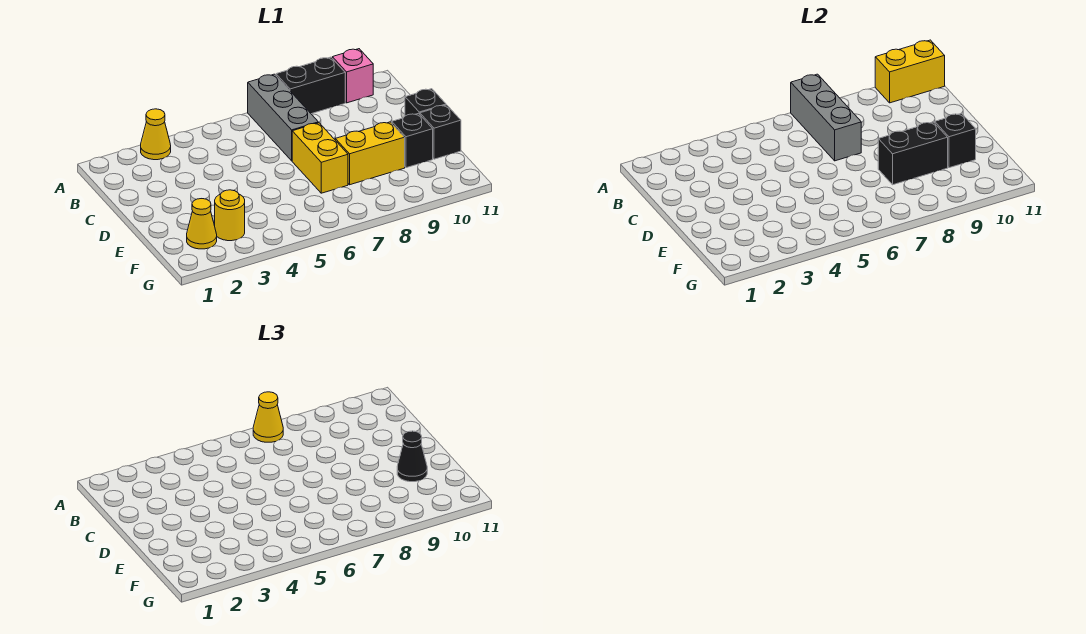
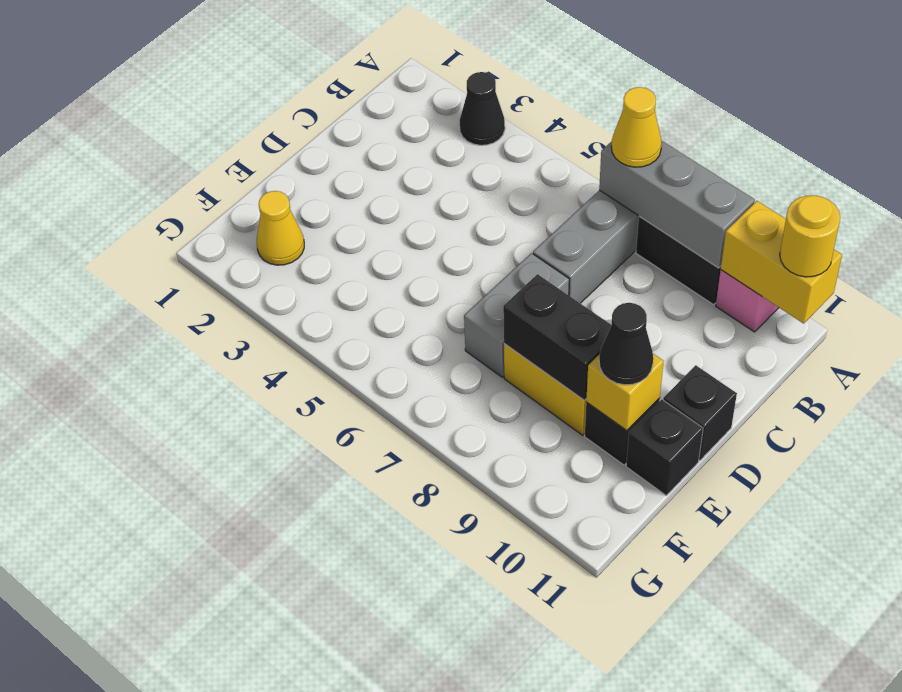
yellow 1x1 cone [141,109,171,160] -> black 1x1 cone [460,72,505,145]
grey 1x3 brick [791,74,861,161] -> grey 1x3 brick turned to [599,140,755,268]
yellow 1x2 brick [292,123,348,193] -> grey 1x2 brick [464,253,569,377]
black 1x1 brick [935,113,976,168] -> yellow 1x1 brick [586,354,664,430]
yellow 1x1 round brick [215,190,245,241] -> yellow 1x1 round brick moved to [780,195,840,277]

